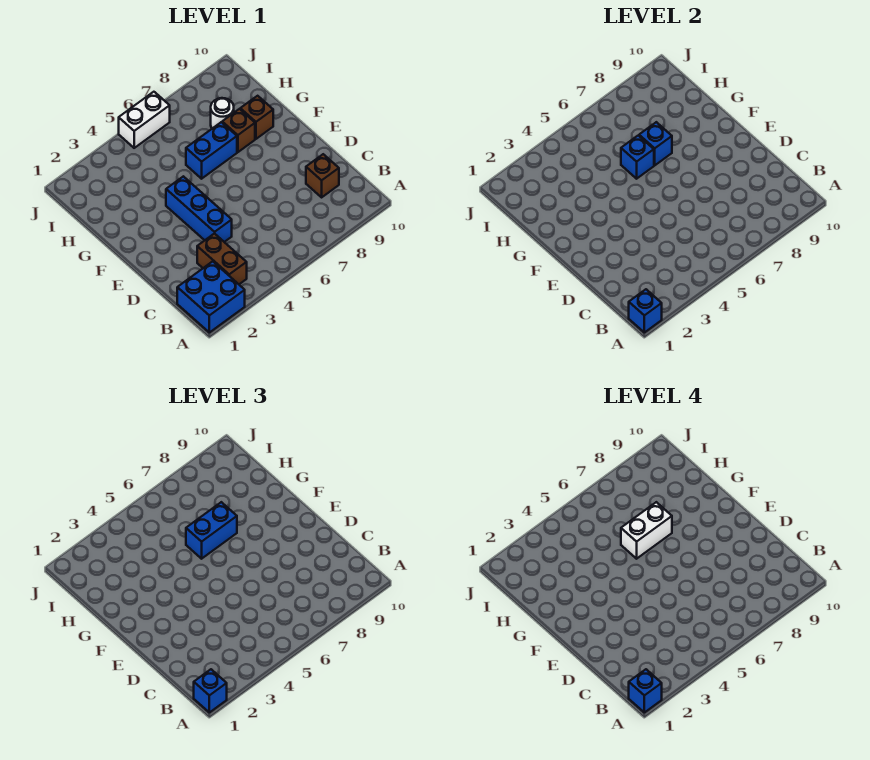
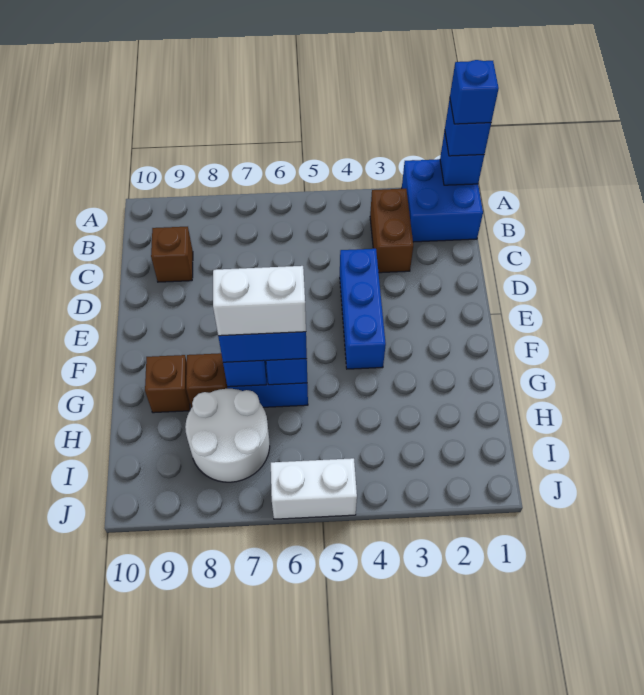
white 1x1 round brick [211,98,234,128] -> white 2x2 round brick [185,389,270,482]

